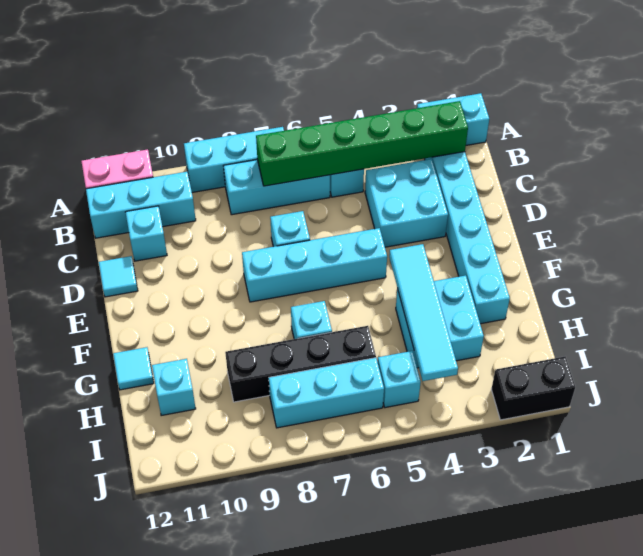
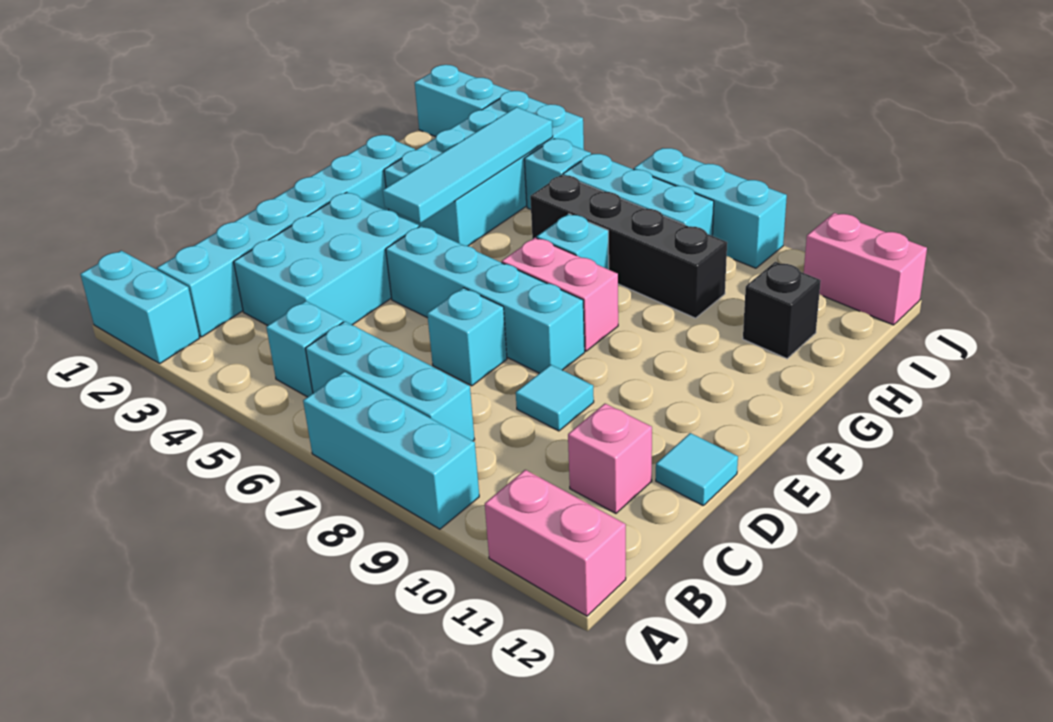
green 1x6 brick [256,101,468,186] -> none
cyan 1x3 brick [86,172,196,238] -> cyan 1x3 brick moved to [634,148,787,268]
cyan 2x2 brick [365,159,448,247] -> cyan 2x3 brick [234,192,419,326]
cyan 1x1 brick [126,206,167,261] -> pink 1x1 brick [568,404,652,513]
none -> pink 1x2 brick [502,238,618,351]
cyan 2x2 brick [396,275,484,368] -> cyan 2x4 brick [384,91,584,246]
cyan 1x1 tile [113,347,154,390] -> cyan 1x1 tile moved to [516,365,594,431]
cyan 1x1 brick [152,359,196,416] -> black 1x1 brick [743,262,821,359]
black 1x2 brick [491,357,575,420] -> cyan 1x2 brick [415,65,510,137]
none -> pink 1x2 brick [804,213,927,325]

